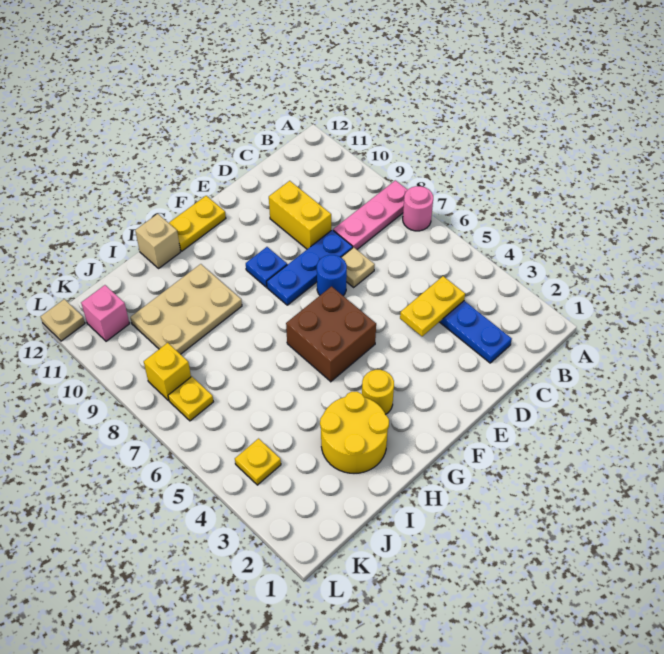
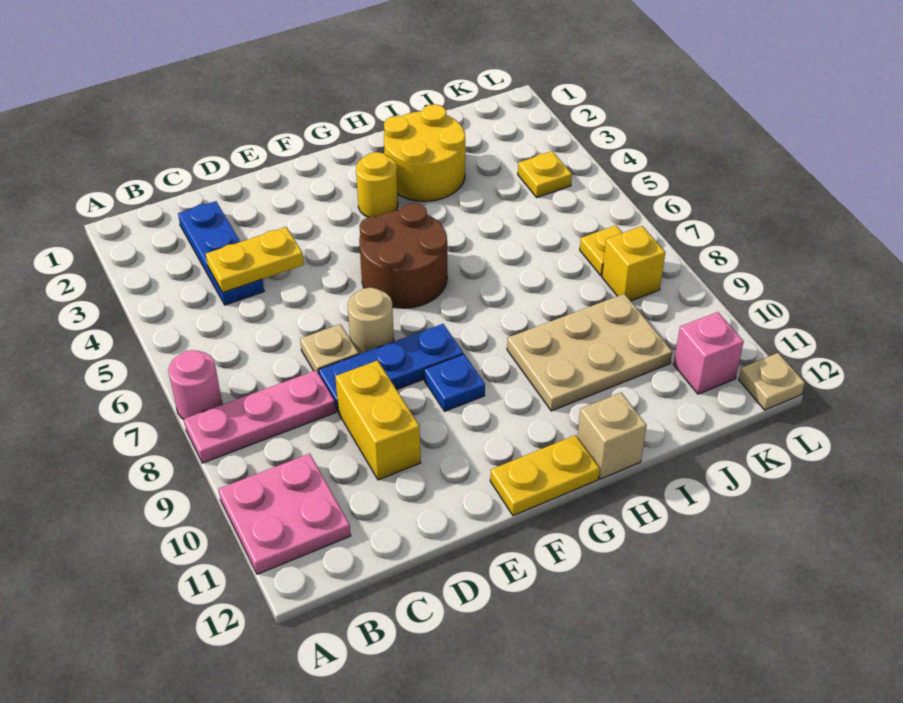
none -> pink 2x2 plate [219,454,351,574]
blue 1x1 round brick [317,255,347,296] -> tan 1x1 round brick [348,288,394,354]
brown 2x2 brick [286,287,376,382] -> brown 2x2 round brick [359,203,447,308]

